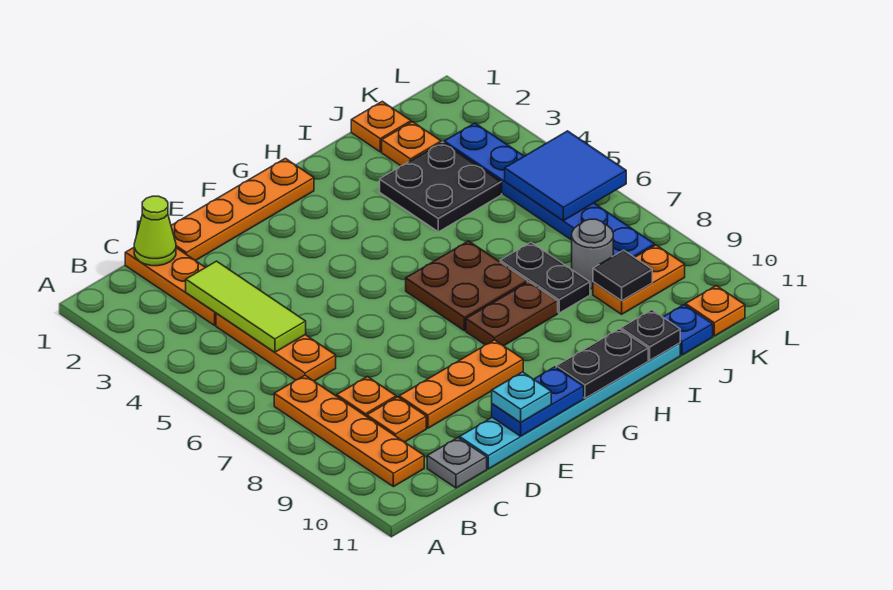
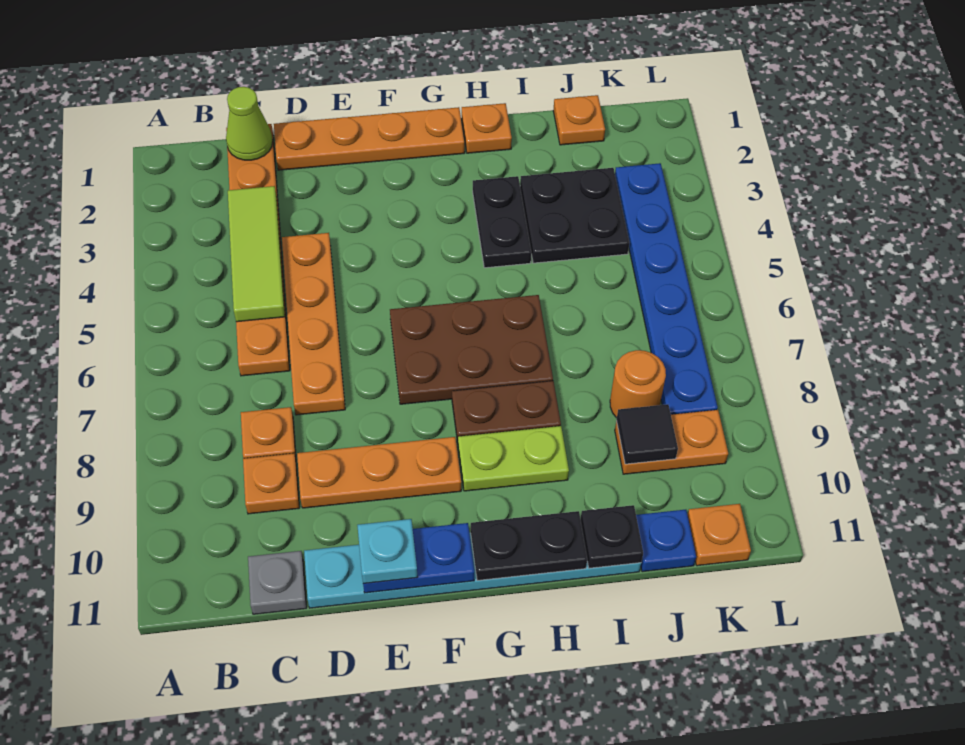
orange 1x4 plate [274,375,424,487] -> orange 1x4 plate moved to [282,233,345,415]
brown 2x2 plate [406,241,527,331] -> brown 2x3 plate [390,295,553,404]
none -> lime 1x2 plate [458,426,569,491]
black 1x2 plate [500,243,590,313] -> black 1x2 plate moved to [473,176,531,268]
orange 1x1 plate [382,122,441,166] -> orange 1x1 plate moved to [462,103,512,153]
grey 1x1 round brick [572,219,613,289] -> orange 1x1 round brick [610,350,666,418]
blue 2x2 tile [505,131,626,221] -> none

